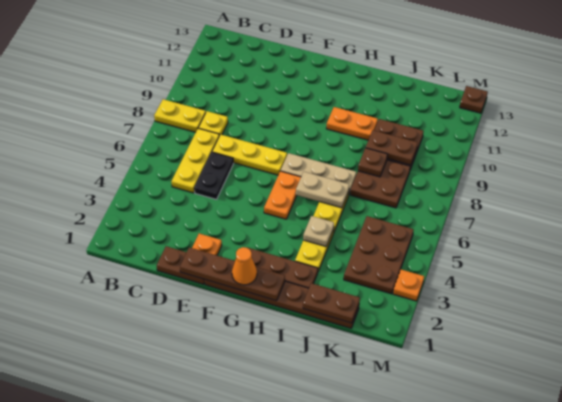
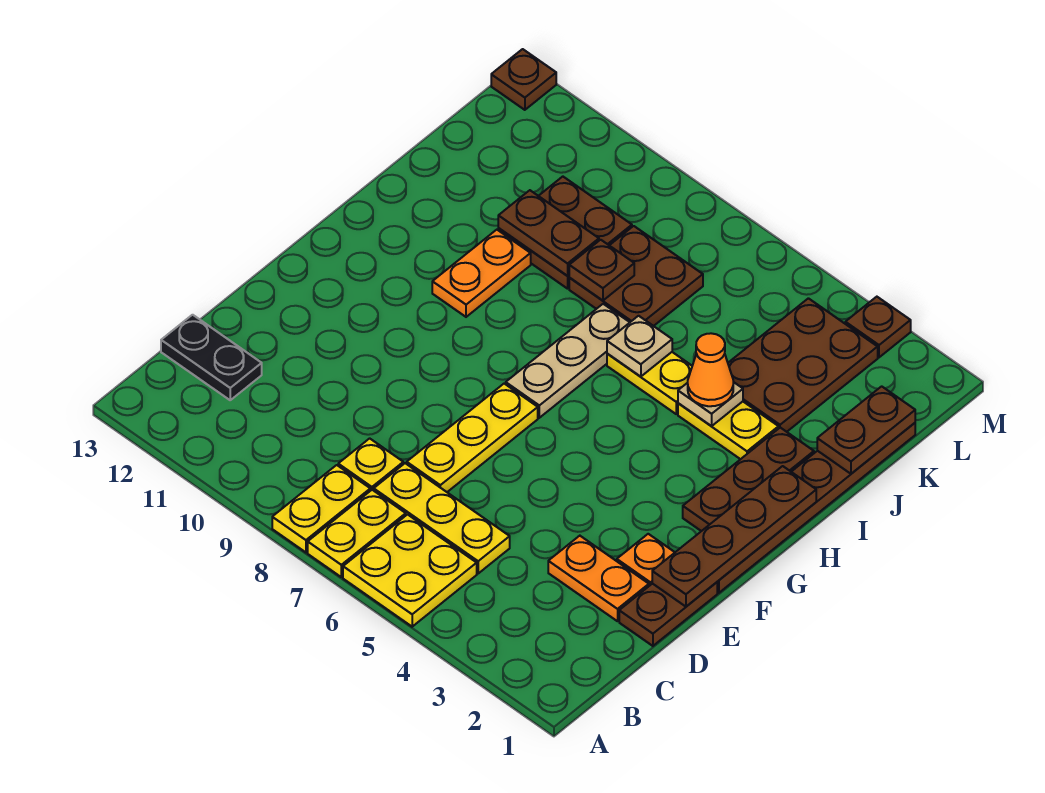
none -> yellow 2x2 plate [343,515,477,627]
none -> yellow 1x2 plate [308,490,406,577]
black 1x2 plate [194,152,234,199] -> black 1x2 plate moved to [161,315,262,400]
orange 1x1 cone [232,247,257,285] -> orange 1x1 cone moved to [688,333,733,406]
orange 1x2 plate [264,171,301,219] -> orange 1x2 plate moved to [548,536,649,621]
tan 1x2 plate [296,172,349,208] -> tan 1x1 plate [607,316,672,377]
brown 1x2 plate [366,130,418,165] -> brown 1x2 plate turned to [498,190,599,276]
brown 2x3 plate [344,216,414,294] -> brown 2x3 plate turned to [728,298,878,432]
orange 1x1 plate [393,270,424,301] -> brown 1x1 plate [845,297,911,357]

